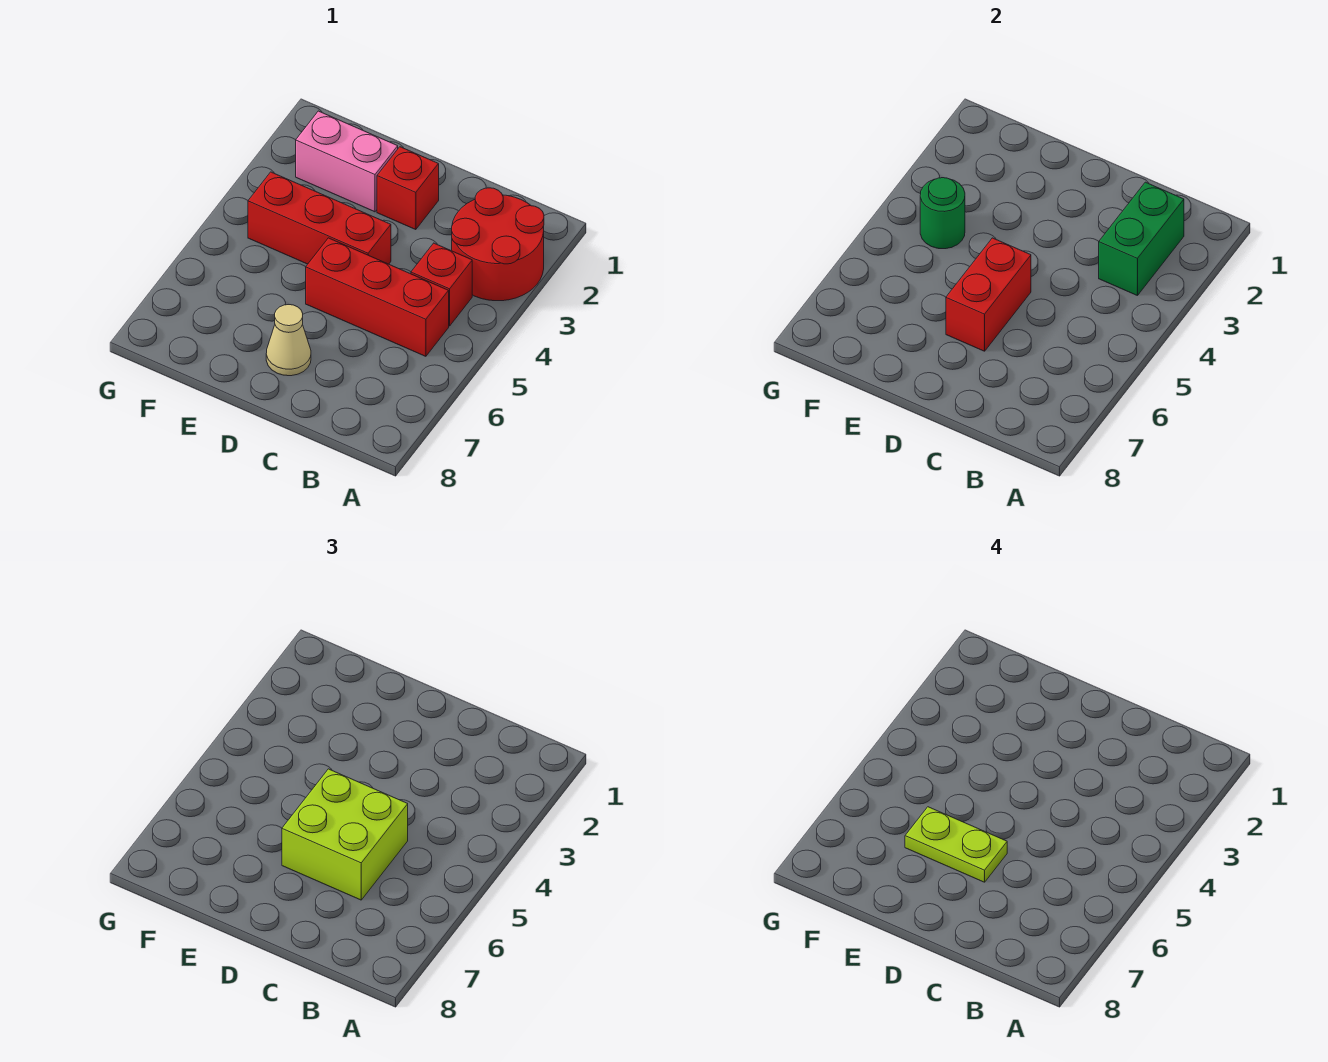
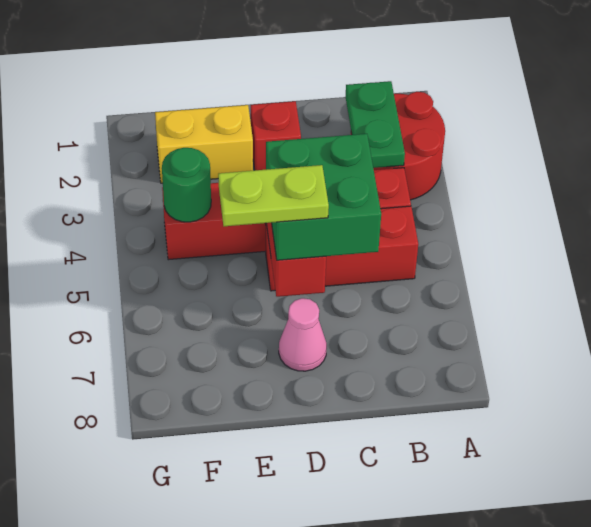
green 1x2 brick [1099,182,1184,296] -> green 1x2 plate [345,81,405,168]
lime 2x2 brick [282,769,408,900] -> green 2x2 brick [266,134,381,260]
tan 1x1 cone [266,305,311,376] -> pink 1x1 cone [279,298,327,371]
pink 1x2 brick [296,111,398,212] -> yellow 1x2 brick [155,105,253,183]

